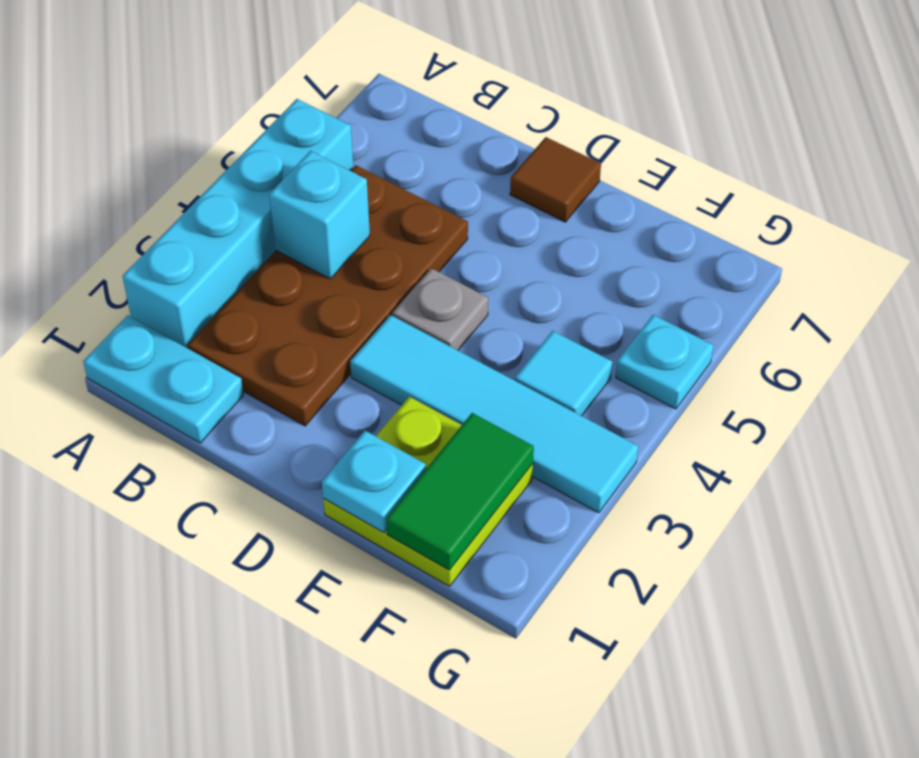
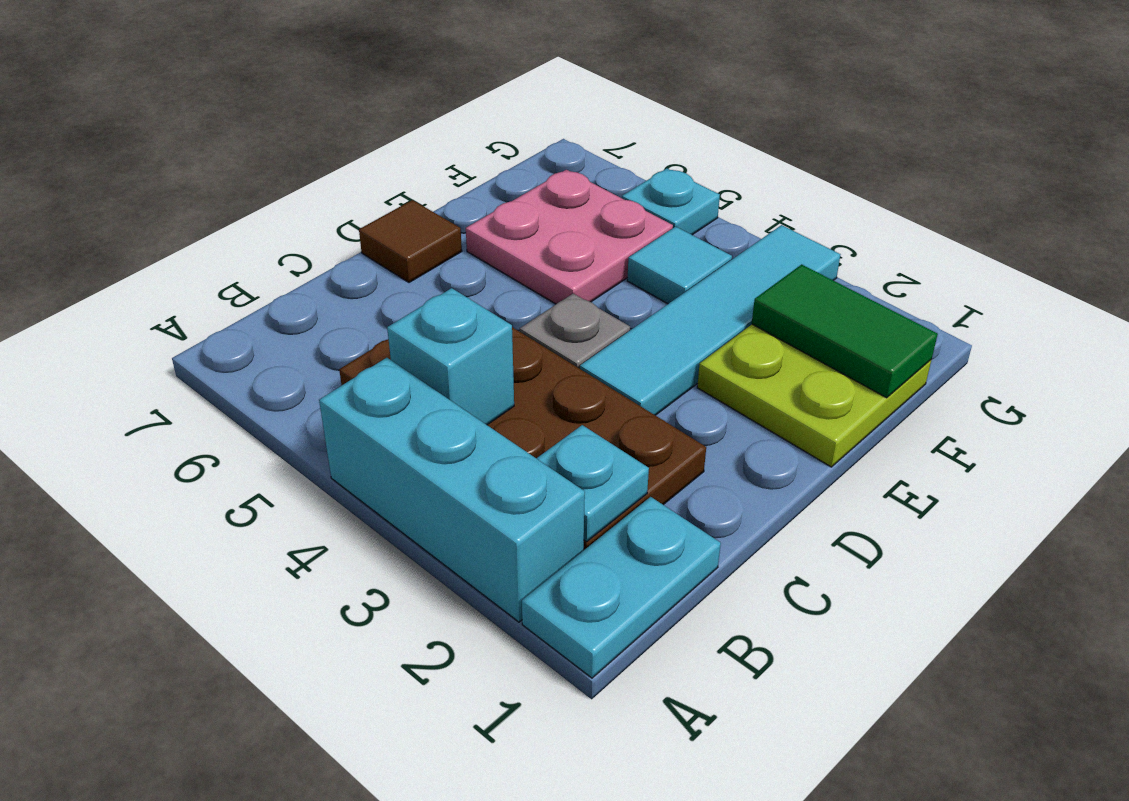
cyan 1x4 brick [122,99,353,348] -> cyan 1x3 brick [319,358,585,622]
cyan 1x1 plate [322,431,426,533] -> cyan 1x1 plate moved to [537,425,649,542]
none -> pink 2x2 plate [466,170,673,304]

